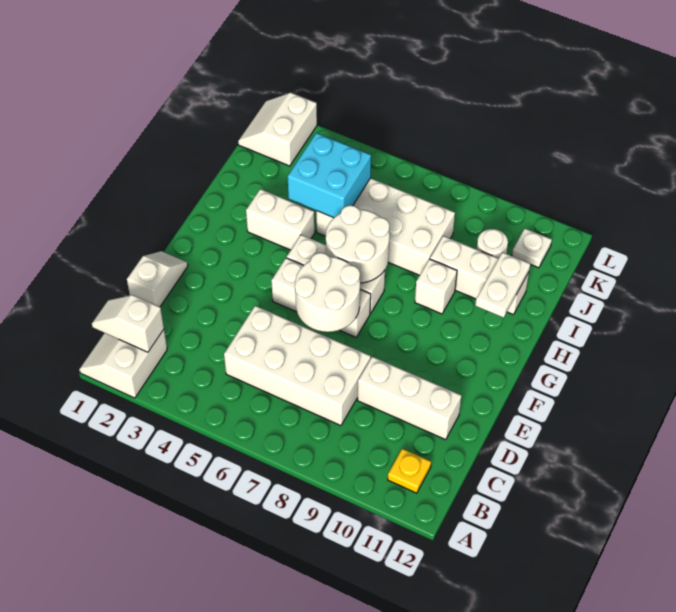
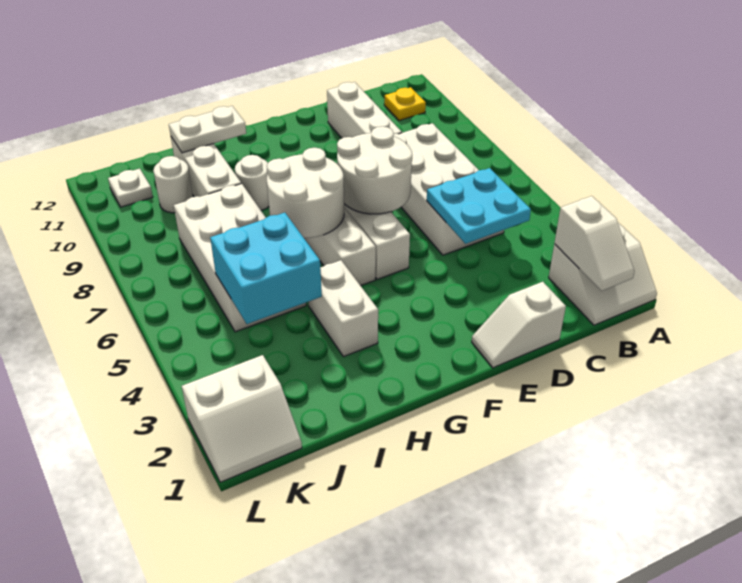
none -> cyan 2x2 plate [427,168,531,244]
white 1x1 brick [415,259,457,314] -> white 1x1 round brick [235,155,269,211]

